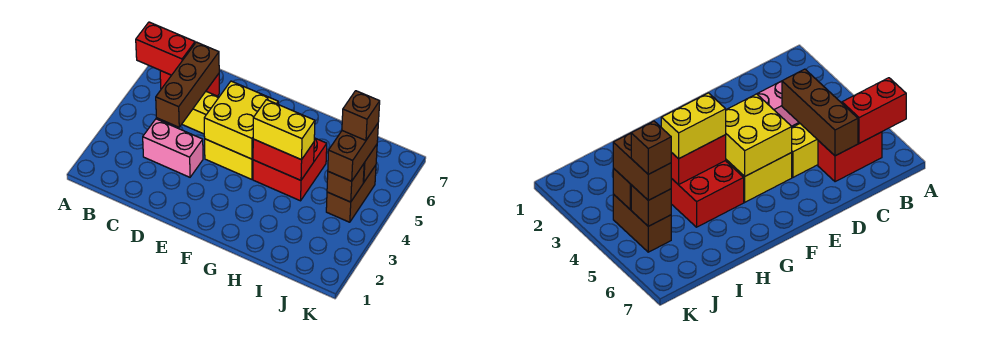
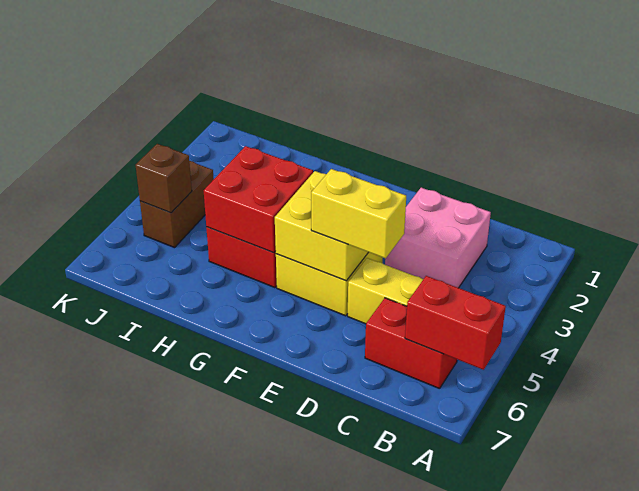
pink 1x2 brick [143,119,203,177] -> pink 2x2 brick [385,188,491,288]
brown 1x3 brick [156,42,219,127] -> none
red 1x2 brick [253,139,314,180] -> red 2x2 brick [204,146,313,253]
yellow 1x2 brick [253,100,315,160] -> yellow 1x2 brick moved to [311,169,406,258]
brown 1x1 brick [327,164,364,202] -> none
brown 1x2 brick [328,124,378,181] -> none
brown 1x1 brick [342,91,380,140] -> none

